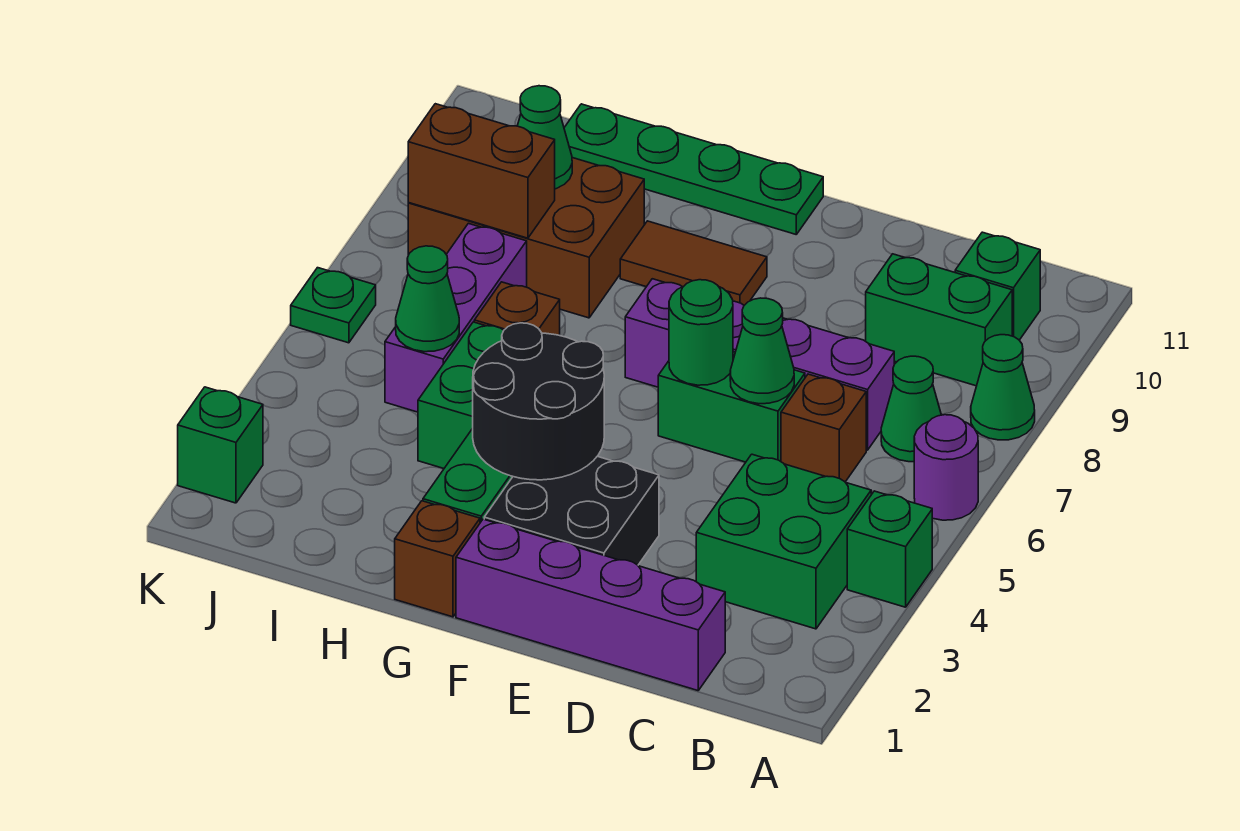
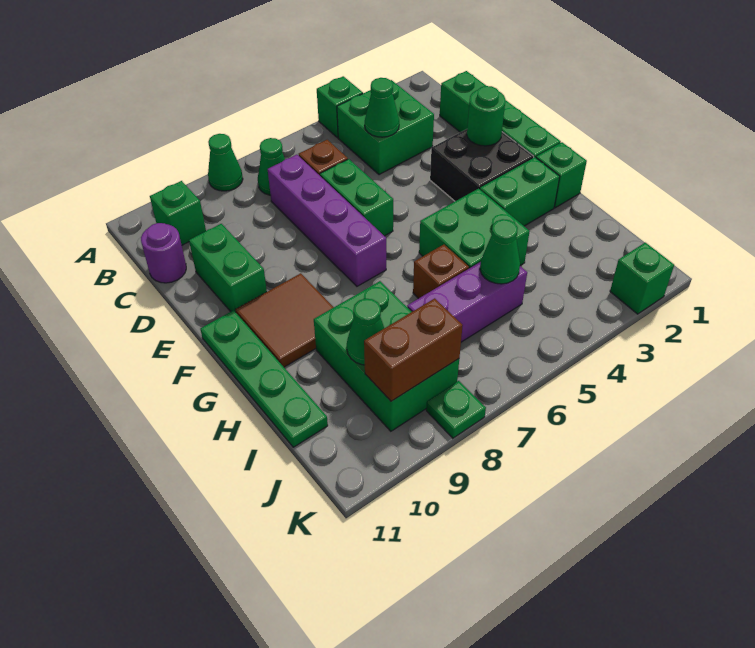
purple 1x1 round brick [914,415,978,520] -> purple 1x1 round brick moved to [141,223,186,283]
green 1x2 brick [866,254,1012,386] -> green 1x2 brick moved to [189,224,267,312]
purple 1x4 brick [456,519,725,691] -> green 1x4 brick [440,71,561,158]
green 1x1 cone [730,298,794,404] -> green 1x1 cone moved to [365,78,399,137]
green 1x1 round brick [669,280,733,385] -> green 1x1 round brick moved to [467,86,506,146]
black 2x2 round brick [473,323,604,480] -> none
brown 1x2 tile [620,221,767,305] -> brown 2x2 tile [235,273,334,367]
brown 1x1 brick [395,501,480,617] -> green 1x1 brick [536,142,587,208]
brown 2x3 brick [408,158,644,318] -> green 2x3 brick [314,281,459,431]
brown 1x2 brick [408,104,555,238] -> brown 1x2 brick turned to [364,298,463,401]
green 1x1 plate [291,268,376,343] -> green 1x1 plate moved to [426,381,486,438]

